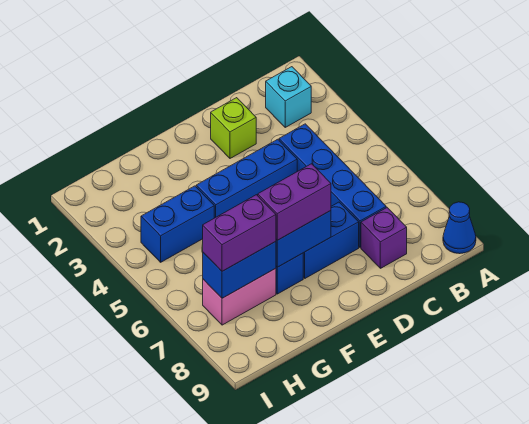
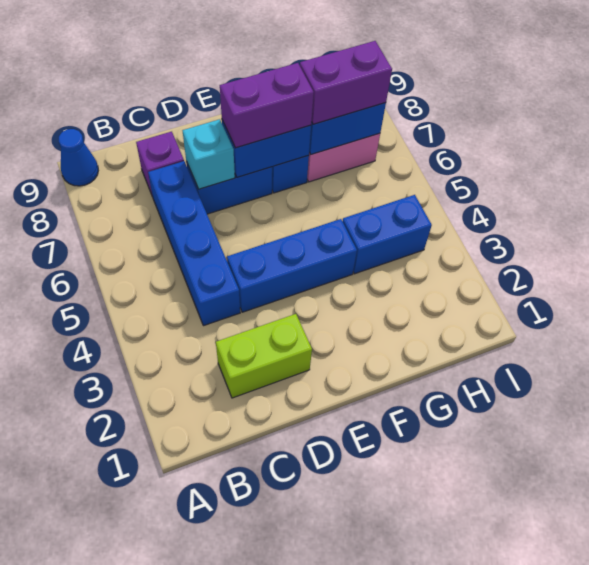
cyan 1x1 brick [266,67,311,127] -> cyan 1x1 brick moved to [183,119,235,189]
lime 1x1 brick [211,98,256,158] -> lime 1x2 brick [216,314,312,398]

